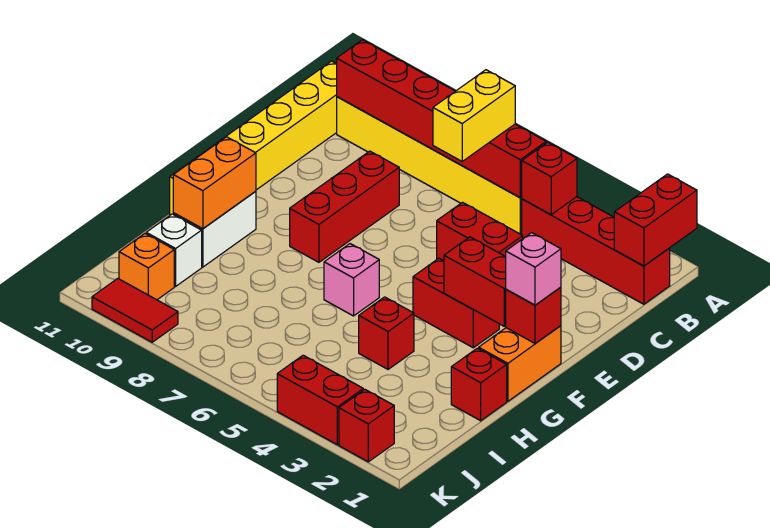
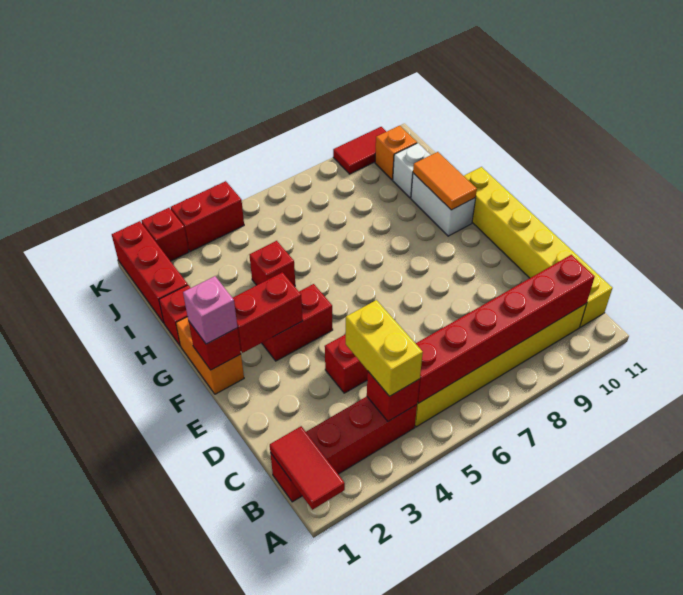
red 1x2 brick [614,174,697,266] -> red 1x2 tile [270,426,345,510]
yellow 1x2 brick [433,70,515,161] -> yellow 1x2 brick moved to [346,300,423,396]
red 1x3 brick [290,151,399,262] -> red 1x3 brick moved to [112,221,188,323]
pink 1x1 brick [324,244,379,316] -> none
orange 1x2 brick [173,137,256,229] -> orange 1x2 tile [413,152,477,210]

